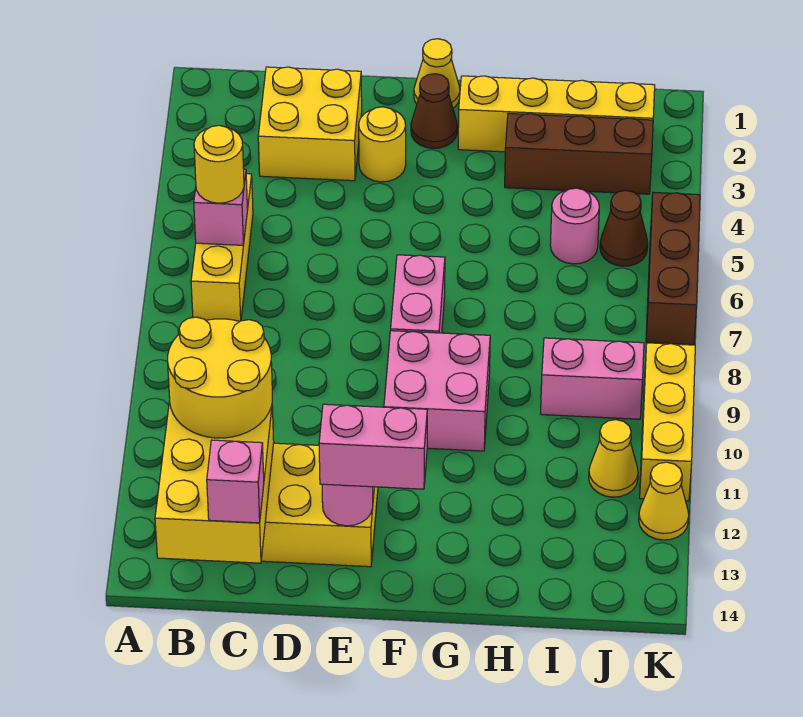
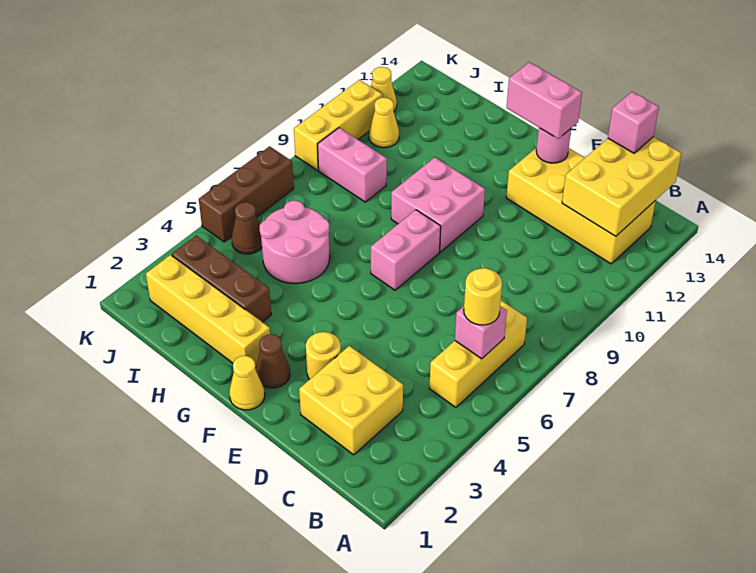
yellow 2x2 round brick [168,317,272,438] -> none
pink 1x1 round brick [550,188,599,264] -> pink 2x2 round brick [260,201,330,284]

